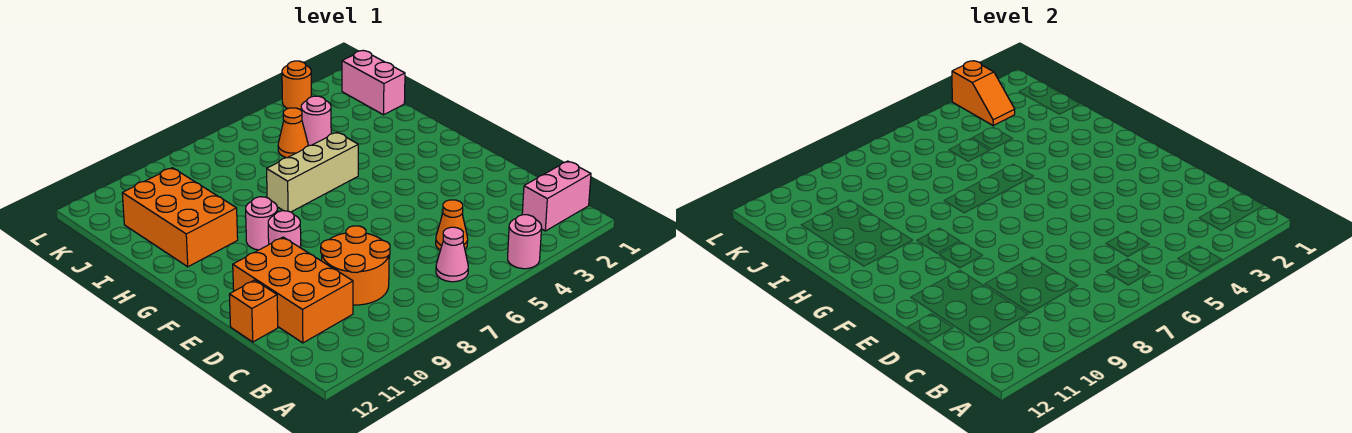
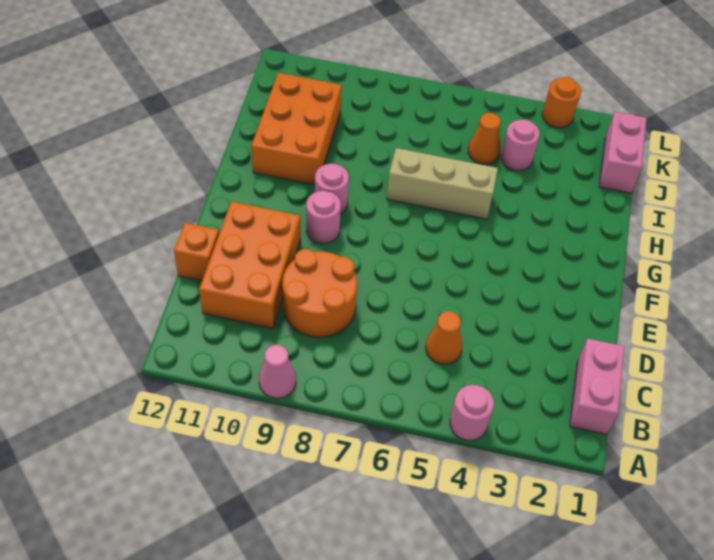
pink 1x2 brick [522,161,591,231] -> pink 1x2 brick turned to [570,339,625,434]
pink 1x1 cone [436,227,468,282] -> pink 1x1 cone moved to [259,345,296,398]
orange 1x2 slope [952,61,1015,125] -> none

